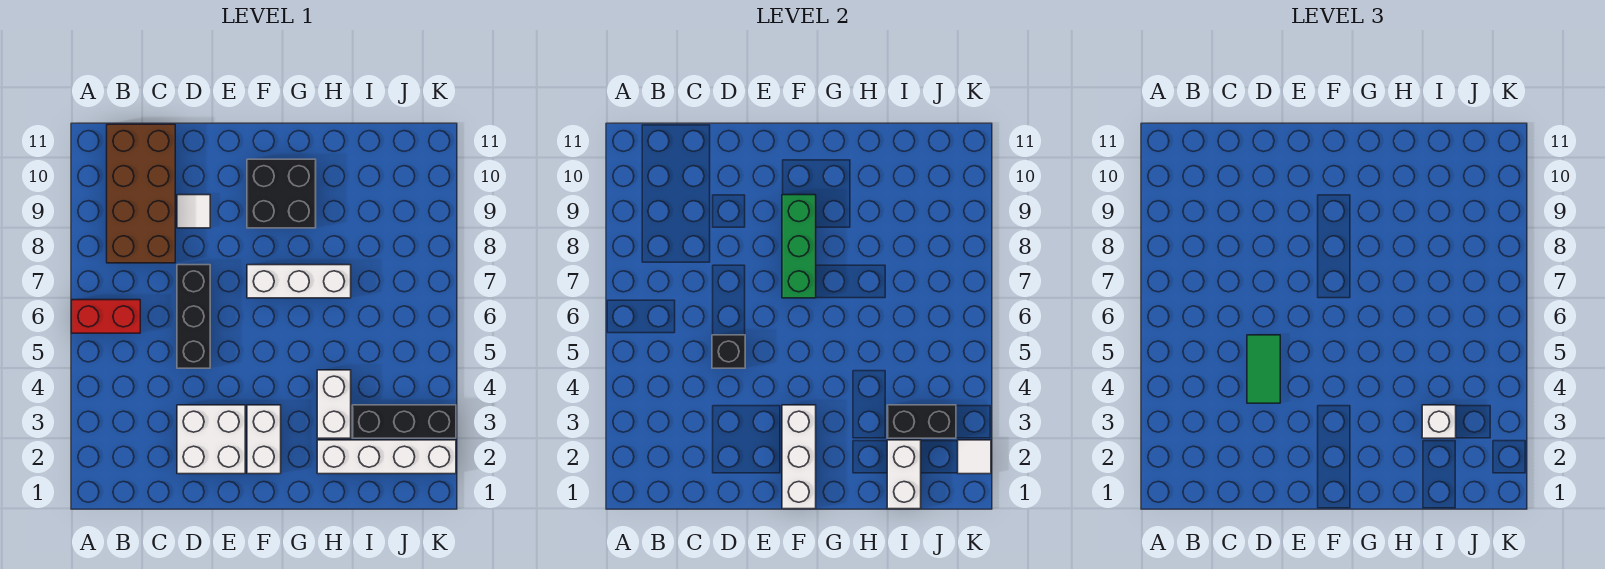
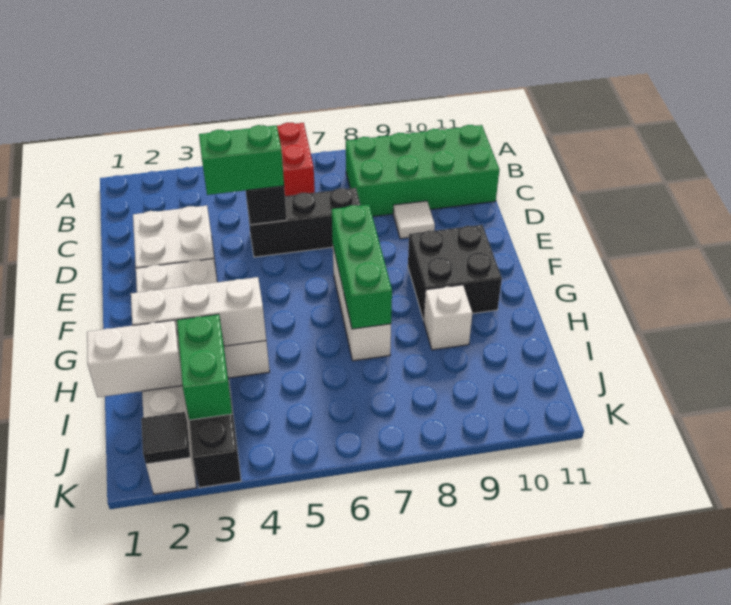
brown 2x4 brick [107,124,175,263] -> green 2x4 brick [346,125,500,216]
green 1x2 tile [1247,335,1280,403] -> green 1x2 brick [199,125,284,195]
white 1x3 brick [782,405,816,509] -> white 1x3 brick moved to [131,277,266,346]
green 1x3 brick [782,195,816,298] -> green 1x3 brick turned to [332,205,392,329]
black 1x2 brick [887,405,956,438] -> green 1x2 brick [177,314,232,420]
white 1x1 brick [1422,405,1456,438] -> white 1x1 brick moved to [424,285,472,350]
white 1x1 tile [958,440,991,474] -> black 1x1 tile [141,412,190,464]

